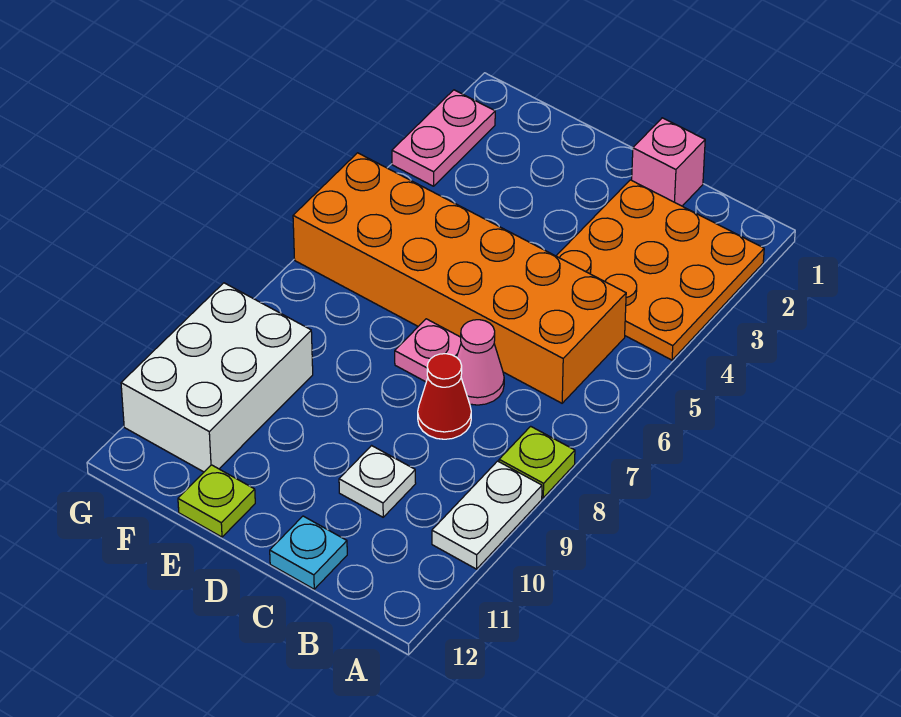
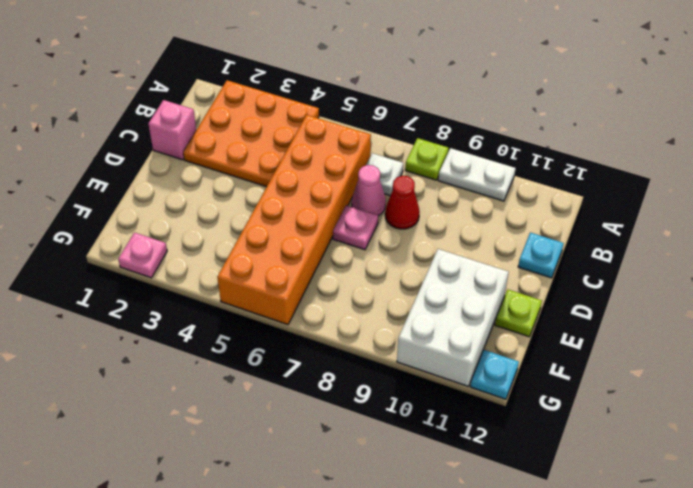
white 1x1 plate [339,446,416,517] -> white 1x1 plate moved to [366,153,403,196]
white 2x3 brick [121,283,313,472] -> white 2x3 brick turned to [397,249,508,386]
pink 1x2 plate [392,90,495,186] -> pink 1x1 plate [118,233,167,278]
none -> cyan 1x1 plate [471,350,519,399]

